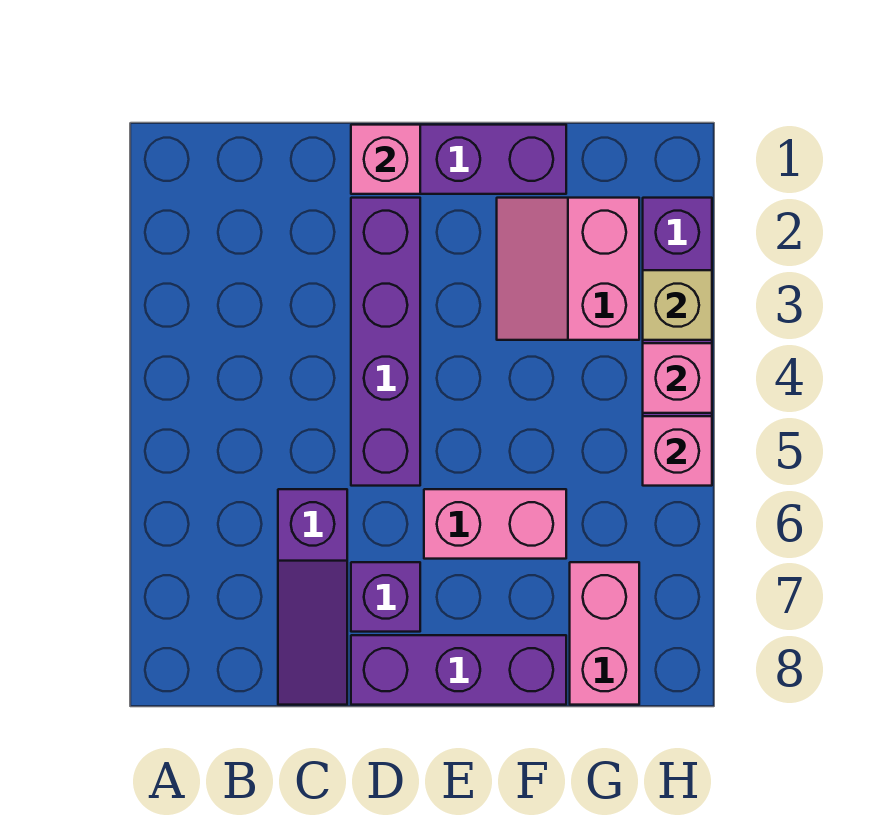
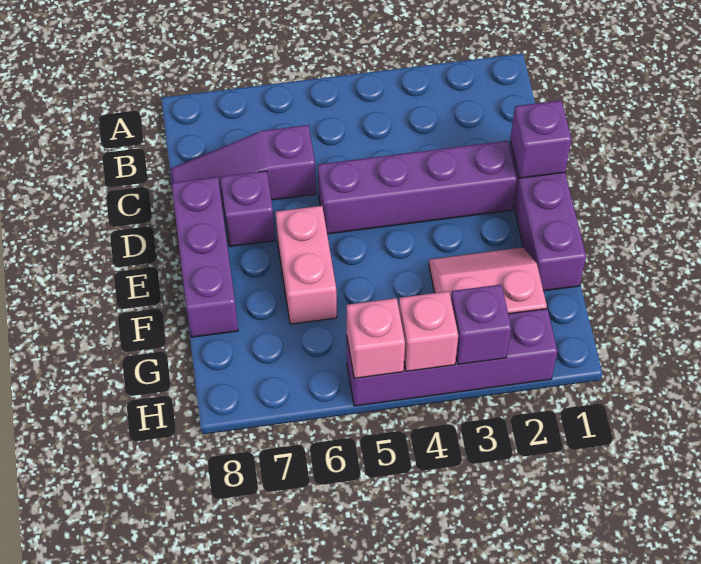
pink 1x1 brick [351,125,420,194] -> purple 1x1 brick [510,101,571,178]
pink 1x2 brick [570,562,639,705] -> none
tan 1x1 brick [643,270,712,340] -> purple 1x1 brick [451,285,511,364]

